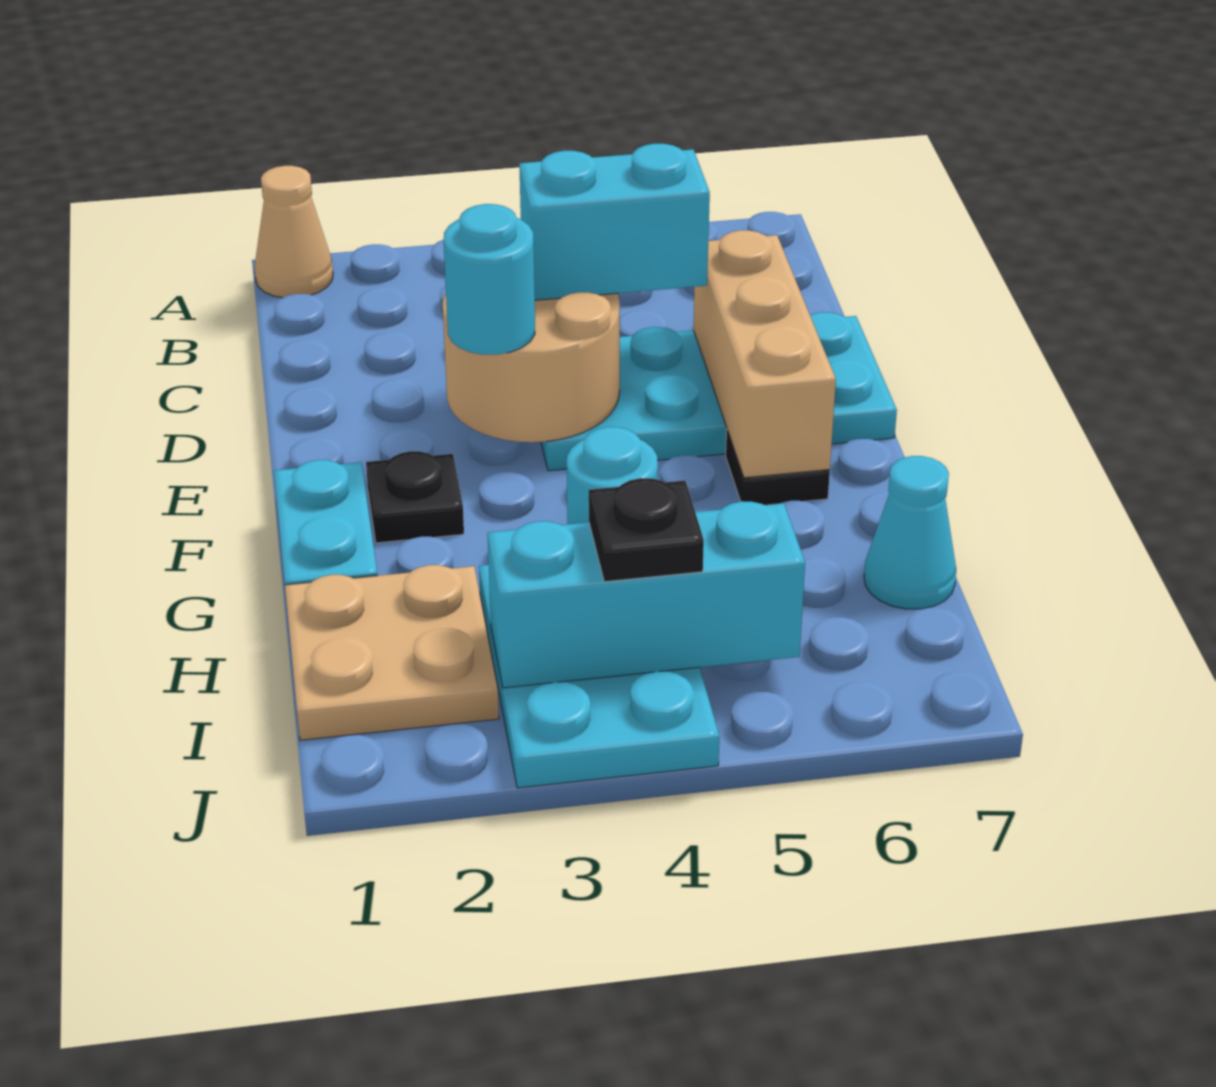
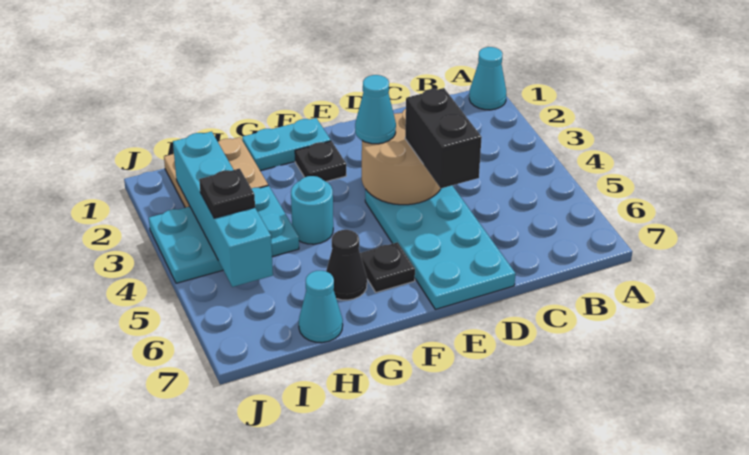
tan 1x1 cone [254,166,333,298] -> cyan 1x1 cone [469,47,506,110]
cyan 1x2 brick [519,144,710,300] -> black 1x2 brick [405,88,482,188]
tan 1x3 brick [693,230,836,478] -> none
cyan 1x1 round brick [444,204,535,355] -> cyan 1x1 cone [355,75,396,144]
none -> black 1x1 cone [326,230,367,300]
cyan 1x3 brick [487,501,805,688] -> cyan 1x4 brick [173,132,273,287]

